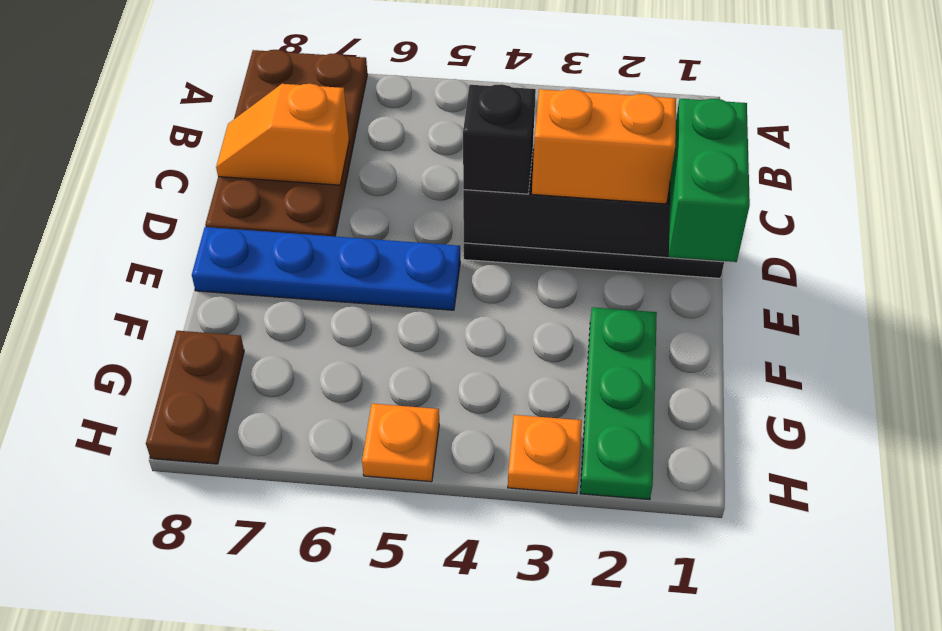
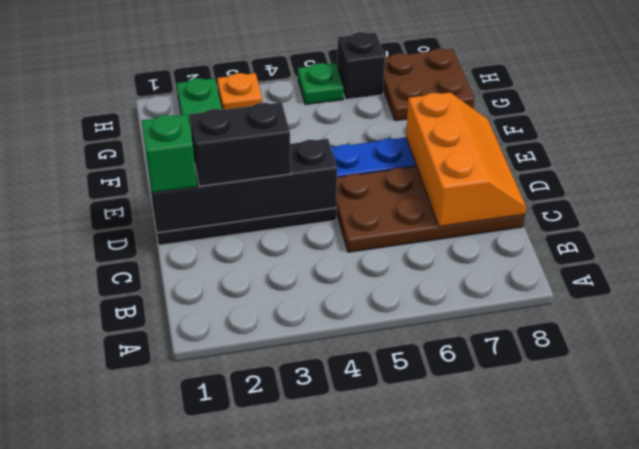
brown 2x4 plate [205,50,367,236] -> brown 2x4 plate turned to [337,166,525,252]
orange 1x2 slope [216,84,349,185] -> orange 2x3 slope [406,93,526,227]
green 1x2 brick [669,99,750,262] -> green 1x1 brick [141,114,197,193]
orange 1x2 brick [532,89,676,204] -> black 1x2 brick [189,102,291,186]
black 1x1 brick [463,84,536,194] -> black 1x1 brick moved to [338,32,385,99]
brown 1x2 plate [146,331,244,464] -> brown 2x2 plate [384,49,475,121]
orange 1x1 plate [362,404,439,482] -> green 1x1 plate [298,63,344,105]

